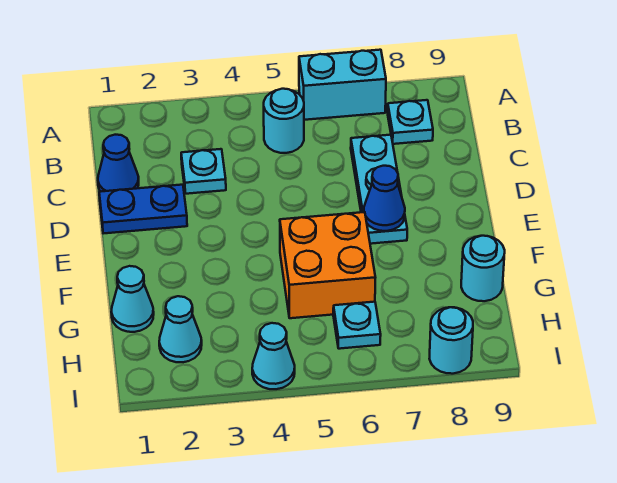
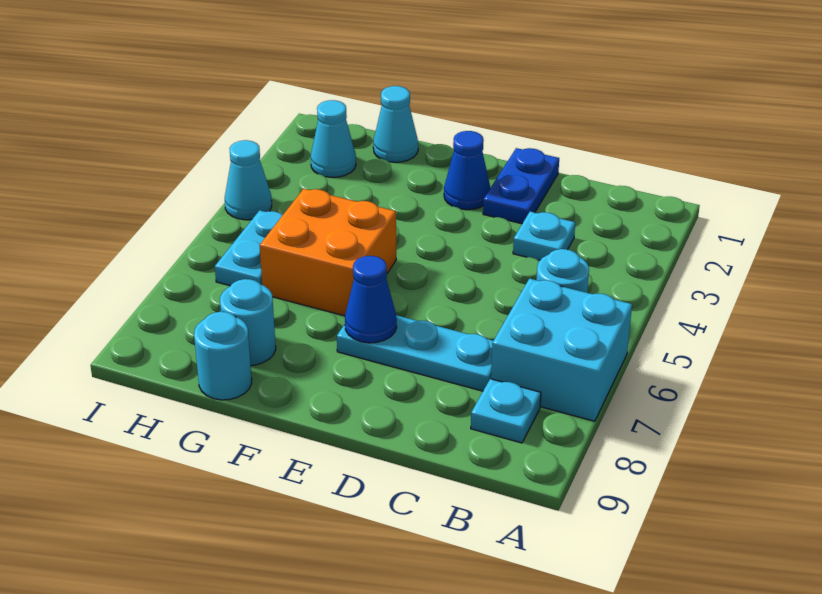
cyan 1x2 brick [299,50,386,120] -> cyan 2x2 brick [491,279,632,421]
blue 1x1 cone [98,135,139,191] -> blue 1x1 cone moved to [444,131,490,210]
cyan 1x1 plate [333,302,381,349] -> cyan 1x2 plate [215,210,283,286]
cyan 1x1 round brick [429,307,473,374] -> cyan 1x1 round brick moved to [220,279,276,365]

